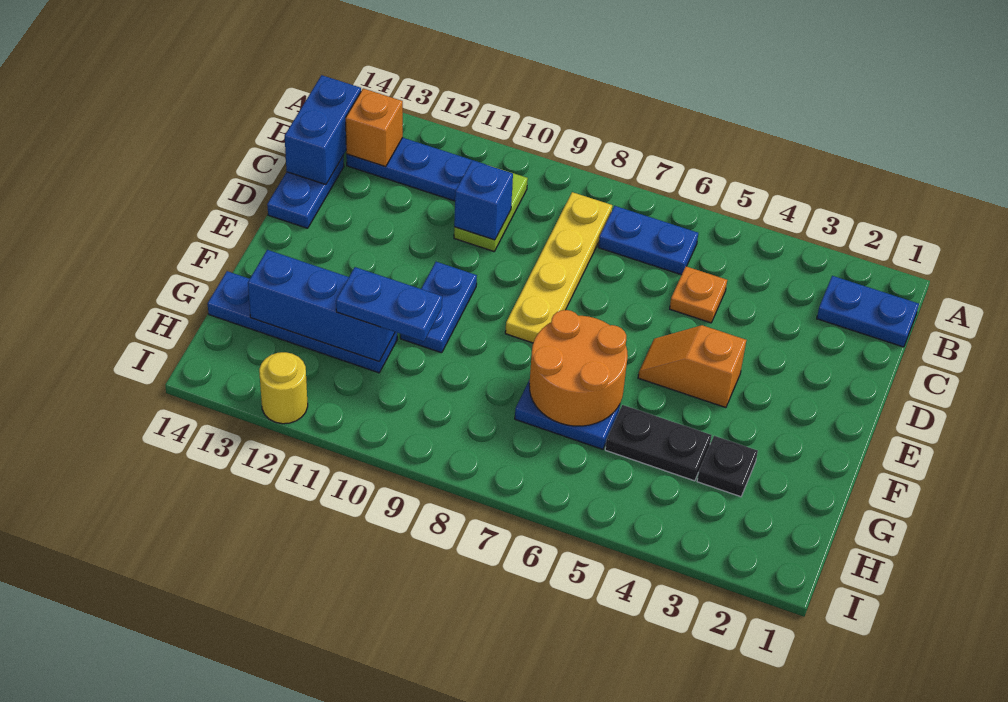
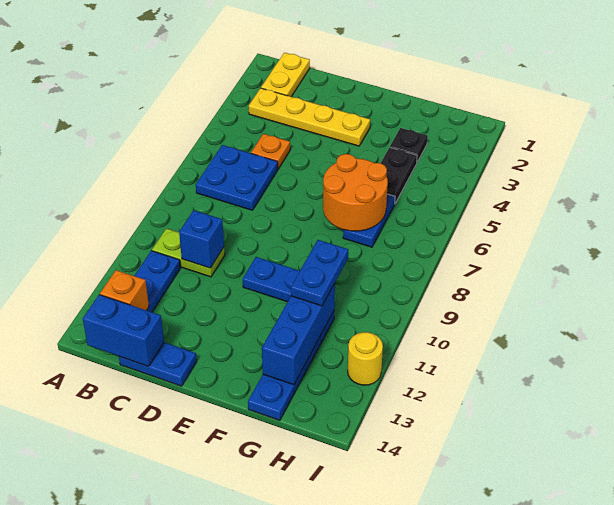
blue 1x2 plate [817,276,919,347] -> yellow 1x2 plate [261,53,310,97]
blue 1x2 plate [598,206,698,275] -> blue 2x2 plate [196,145,278,210]
yellow 1x4 plate [505,192,612,343] -> yellow 1x4 plate moved to [249,88,370,146]
orange 1x2 slope [638,325,746,408] -> none

